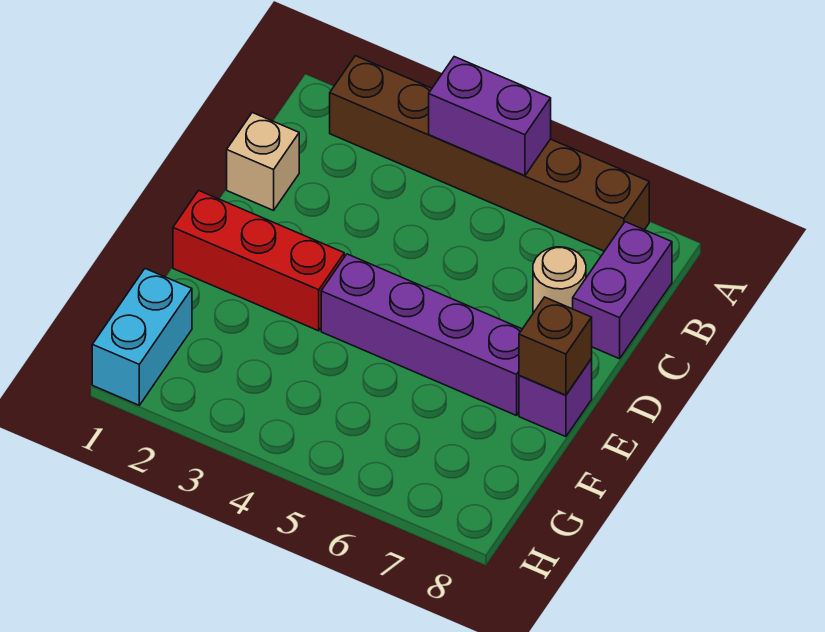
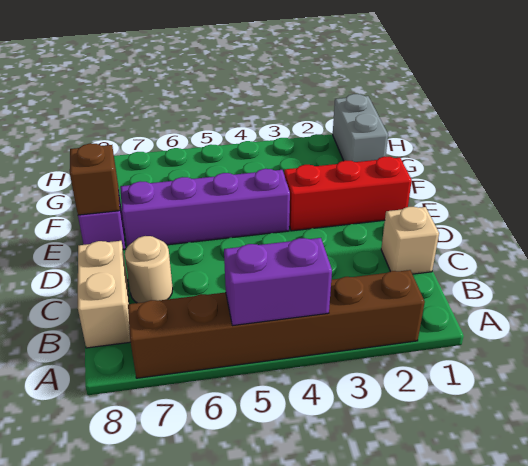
purple 1x2 brick [573,222,672,359] -> tan 1x2 brick [78,241,130,348]
cyan 1x2 brick [92,269,192,405] -> grey 1x2 brick [333,94,388,162]

